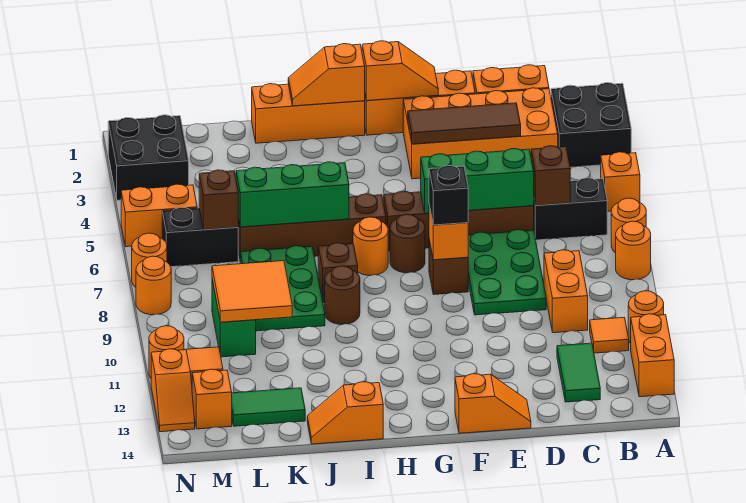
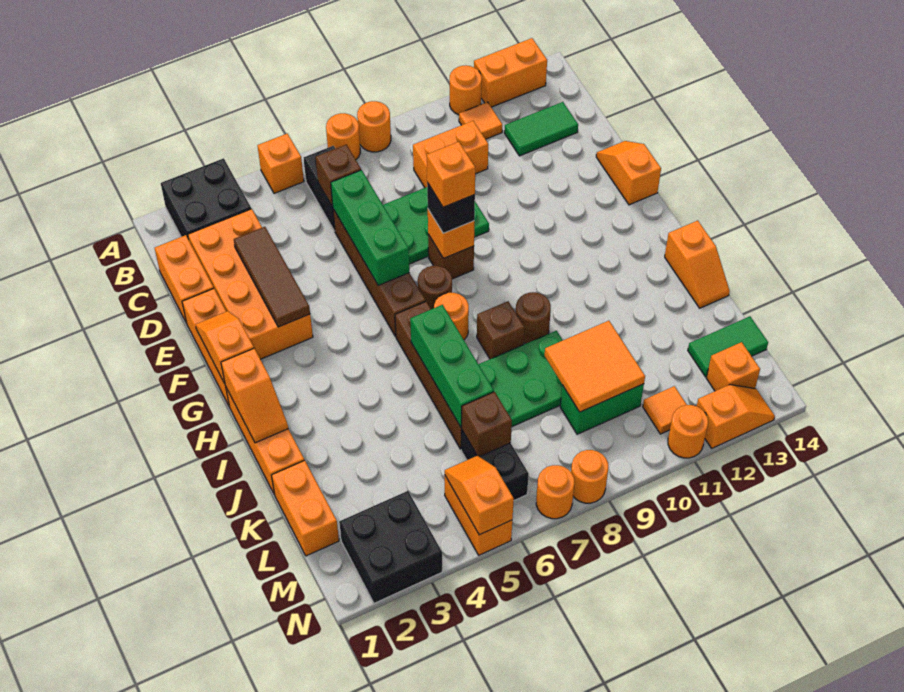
none -> orange 1x1 brick [427,142,475,207]
none -> orange 1x2 brick [272,460,339,556]
green 1x2 tile [232,388,305,426] -> green 1x2 tile turned to [688,316,768,377]
none -> orange 1x2 slope [445,456,514,535]

